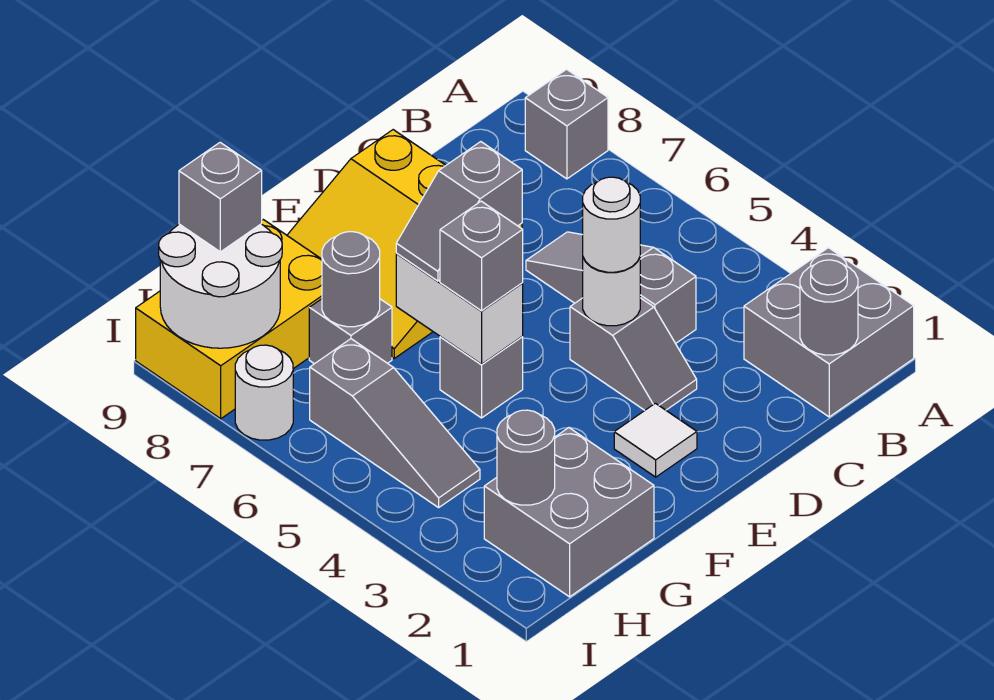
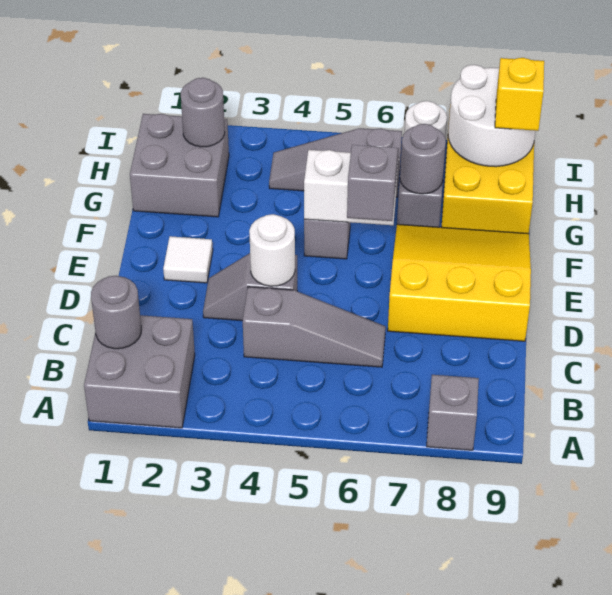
white 1x1 round brick [583,177,640,272] -> none
grey 1x1 brick [440,201,523,311] -> none
grey 1x1 brick [179,142,262,252] -> yellow 1x1 brick [495,58,544,131]

